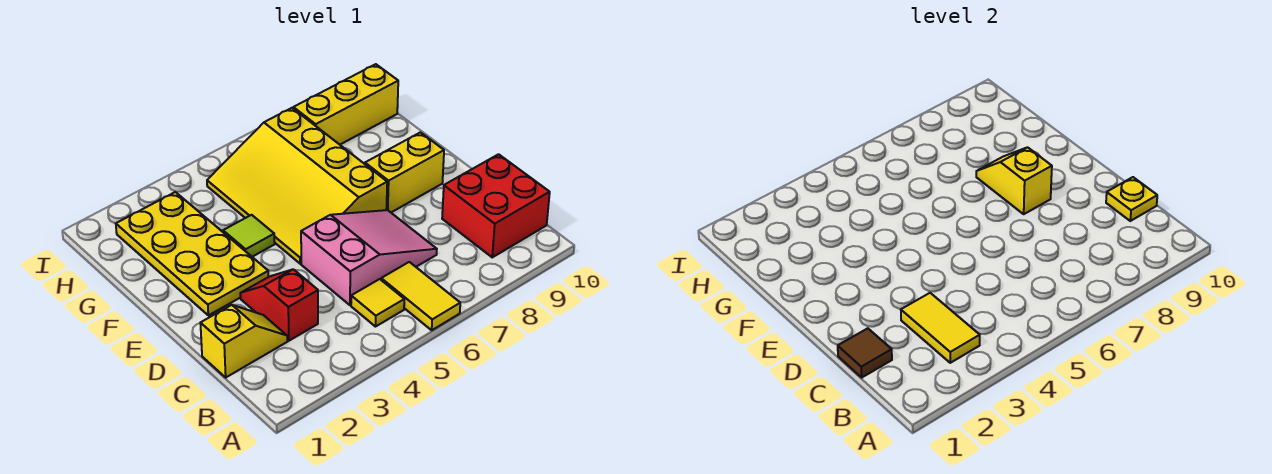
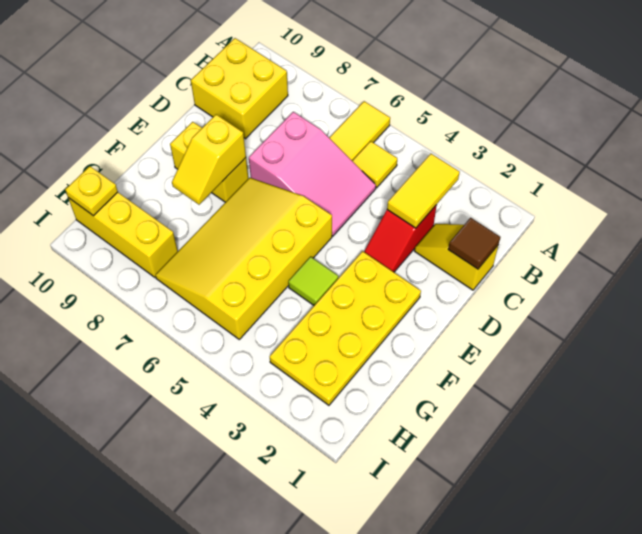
red 2x2 brick [442,154,550,257] -> yellow 2x2 brick [191,38,288,139]
pink 2x3 slope [301,210,437,305] -> pink 2x3 slope turned to [249,112,376,236]
yellow 1x1 plate [1106,177,1157,221] -> yellow 1x1 plate moved to [65,166,118,216]
yellow 3x4 slope [207,108,387,264] -> yellow 3x4 slope turned to [155,178,332,339]

